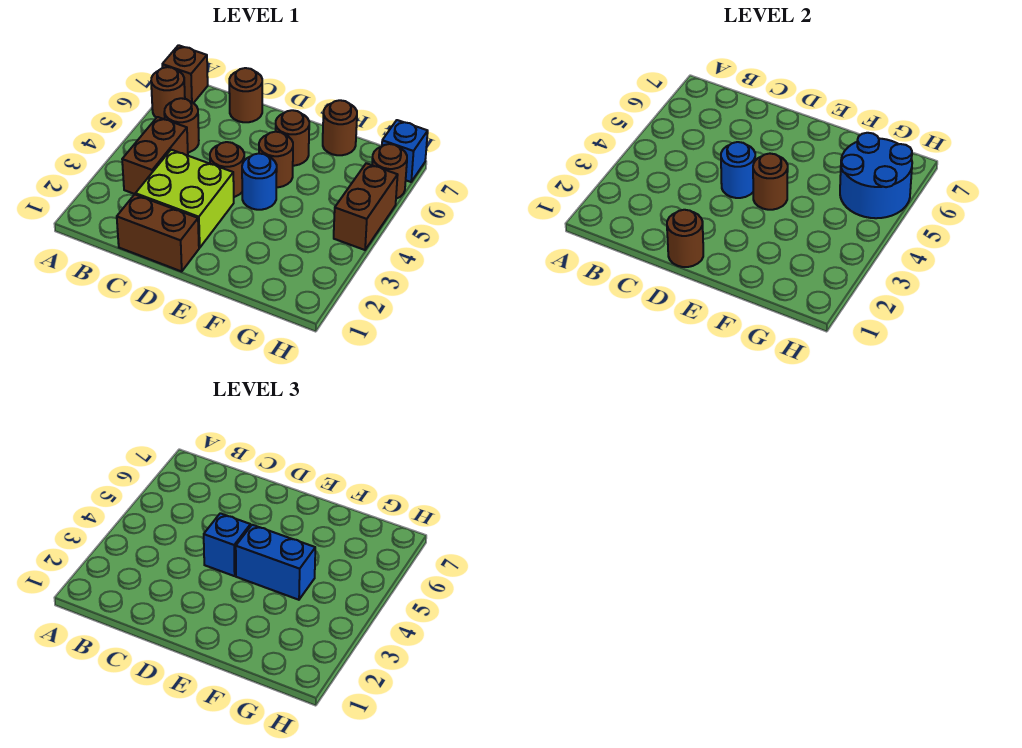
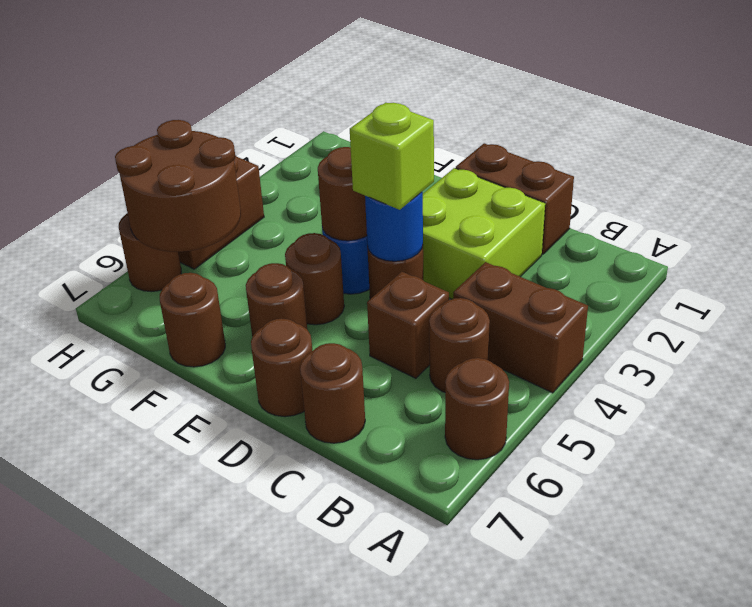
brown 1x1 brick [162,45,208,103] -> brown 1x1 brick moved to [367,272,449,378]
brown 1x2 brick [122,117,188,194] -> brown 1x2 brick turned to [453,262,588,393]
brown 1x1 round brick [667,210,703,267] -> brown 1x1 round brick moved to [251,319,312,417]
blue 1x1 brick [204,513,250,576] -> lime 1x1 brick [350,103,434,210]
blue 1x2 brick [236,525,315,600] -> none
blue 2x2 round brick [840,133,912,218] -> brown 2x2 round brick [115,120,241,252]
blue 1x1 brick [382,120,428,182] -> none

